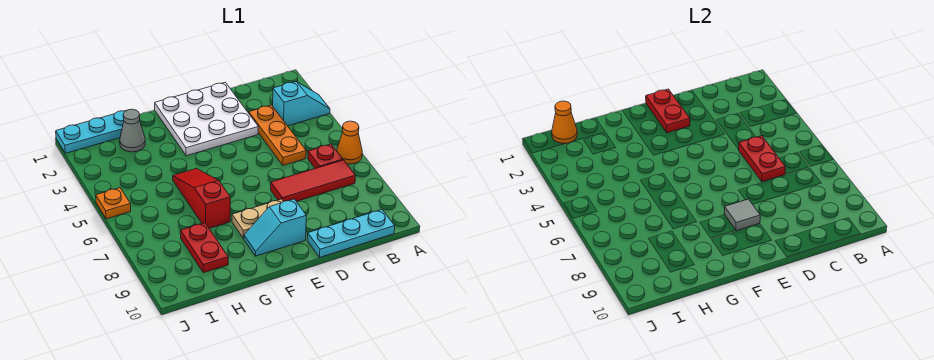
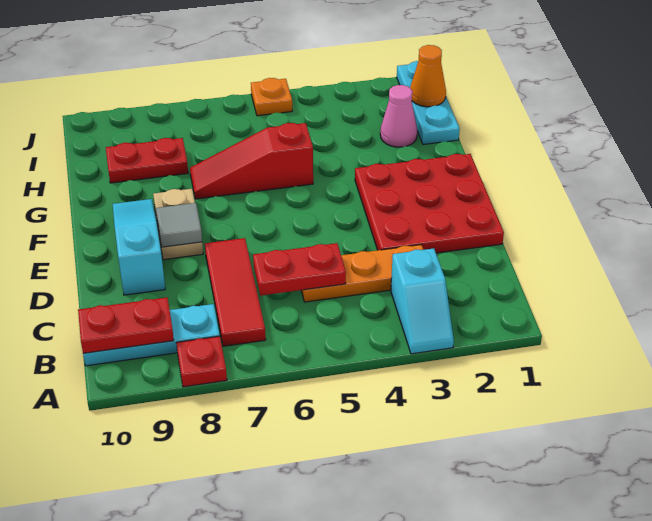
orange 1x1 cone [337,121,362,164] -> none
red 1x1 plate [308,144,343,168] -> red 1x1 plate moved to [176,336,227,387]
cyan 1x3 plate [307,209,395,257] -> cyan 1x3 plate turned to [83,304,220,366]
white 3x3 plate [155,82,258,156] -> red 3x3 plate [355,154,504,253]
red 1x2 plate [646,89,690,133] -> red 1x2 plate moved to [78,298,174,353]
cyan 1x2 slope [244,199,306,256] -> cyan 1x3 slope [113,199,165,295]
red 1x3 slope [173,168,230,228] -> red 1x3 slope turned to [190,123,313,199]
grey 1x1 cone [120,109,145,152] -> pink 1x1 cone [380,85,417,147]

